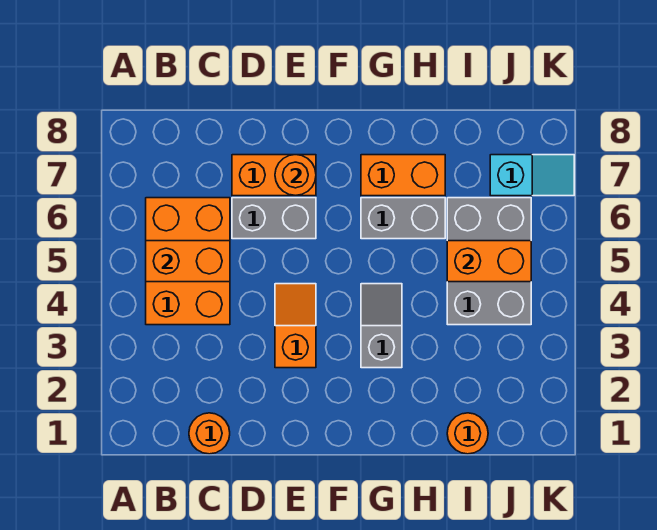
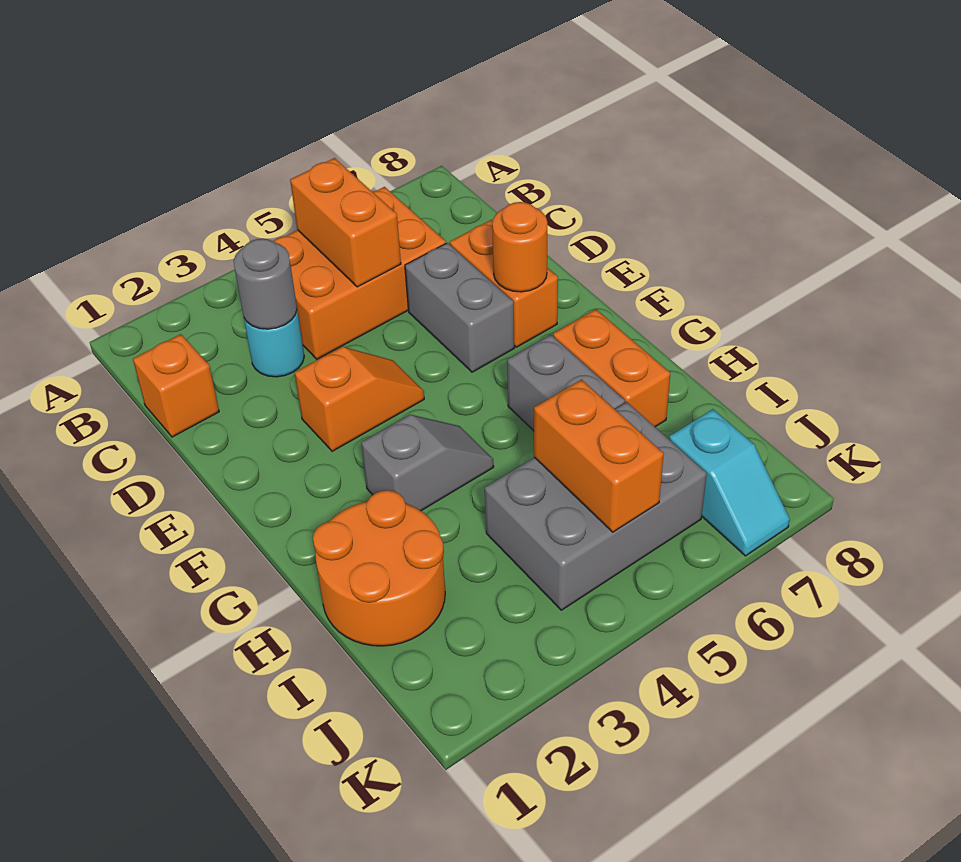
orange 1x1 round brick [189,413,230,454] -> orange 1x1 brick [133,334,219,437]
none -> cyan 1x1 round brick [244,311,304,377]
none -> grey 1x1 round brick [234,239,297,329]
orange 1x1 round brick [447,413,488,454] -> orange 2x2 round brick [313,490,445,646]

